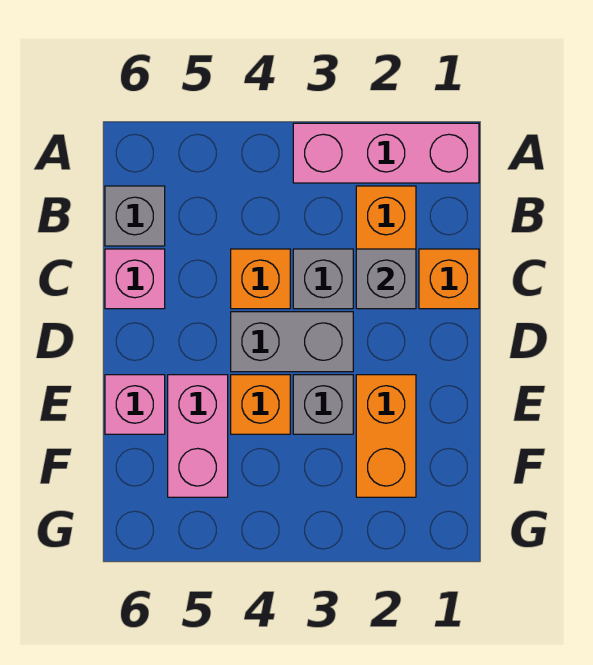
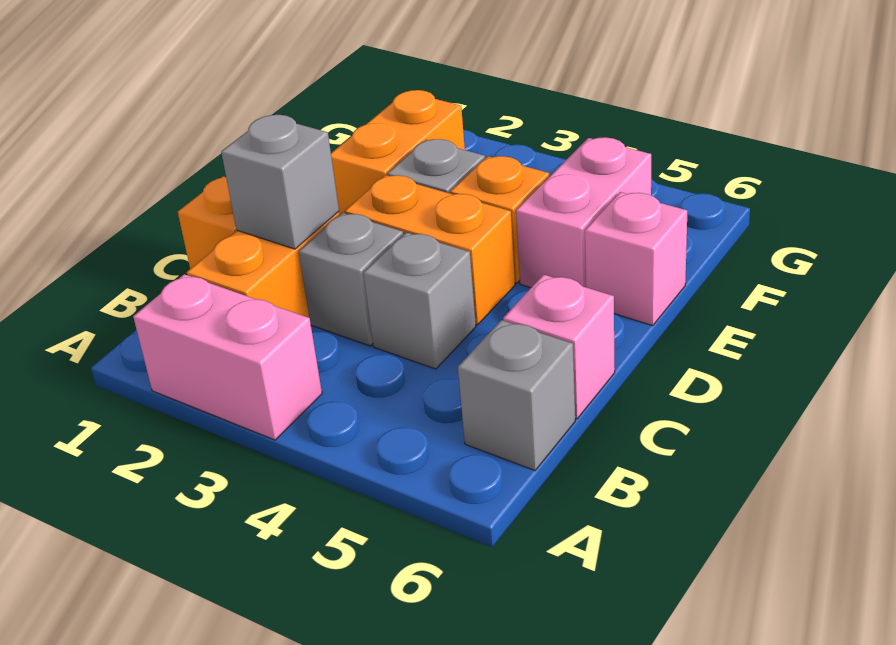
pink 1x3 brick [293,123,479,183] -> pink 1x2 brick [133,274,322,440]
orange 1x1 brick [231,249,290,309] -> grey 1x1 brick [363,232,476,369]
grey 1x2 brick [231,312,353,372] -> orange 1x2 brick [344,175,515,325]

